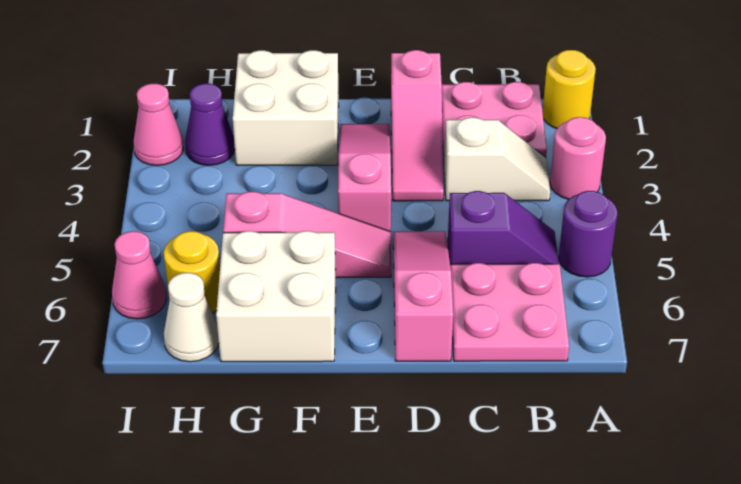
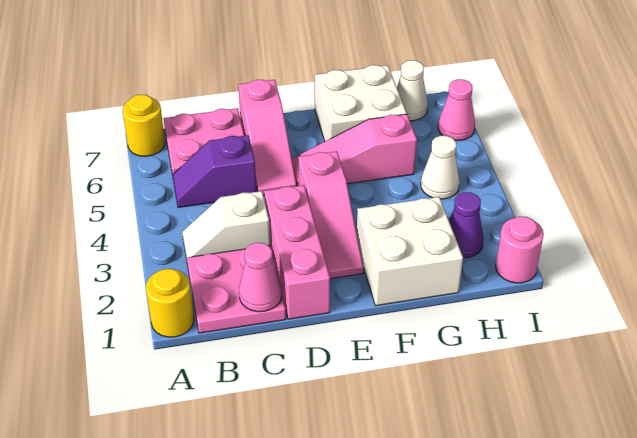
pink 1x1 round brick [550,117,606,199] -> pink 1x1 round brick moved to [496,216,544,283]
purple 1x1 round brick [559,191,617,277] -> none
pink 1x3 slope [391,50,444,201] -> pink 1x3 brick [264,185,330,319]
none -> white 1x1 cone [421,136,460,199]
yellow 1x1 round brick [164,231,220,314] -> yellow 1x1 round brick moved to [123,95,165,156]
pink 1x1 cone [134,84,183,166] -> pink 1x1 cone moved to [239,243,282,312]

